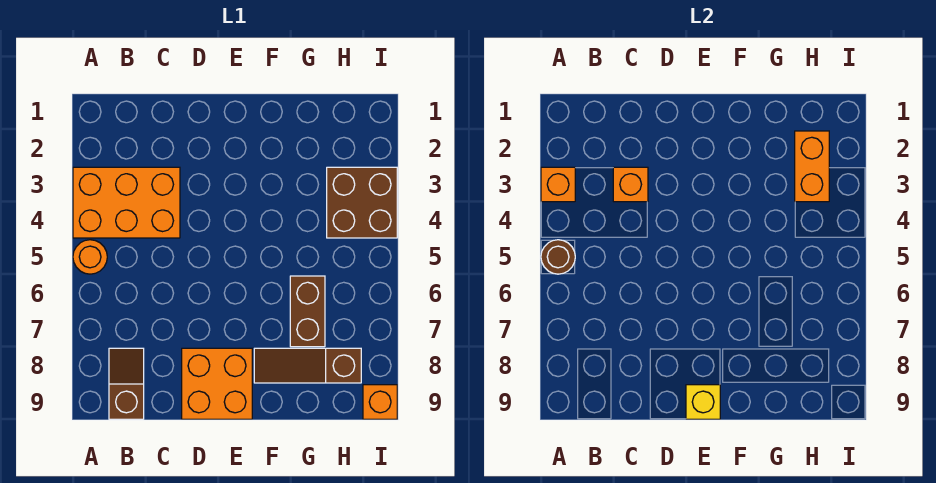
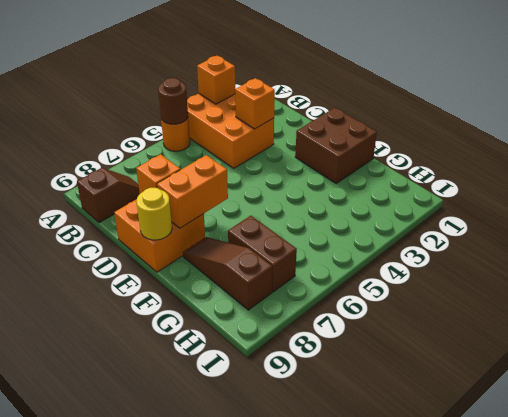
yellow 1x1 brick [686,385,720,419] -> yellow 1x1 round brick [136,188,172,240]
brown 1x2 brick [290,276,325,347] -> brown 1x2 brick turned to [228,216,297,292]
orange 1x2 brick [795,131,829,202] -> orange 1x2 brick moved to [157,155,228,228]
brown 2x2 brick [327,167,397,238] -> brown 2x2 brick moved to [295,108,377,183]
orange 1x1 brick [363,385,397,419] -> orange 1x1 brick moved to [136,154,181,193]

